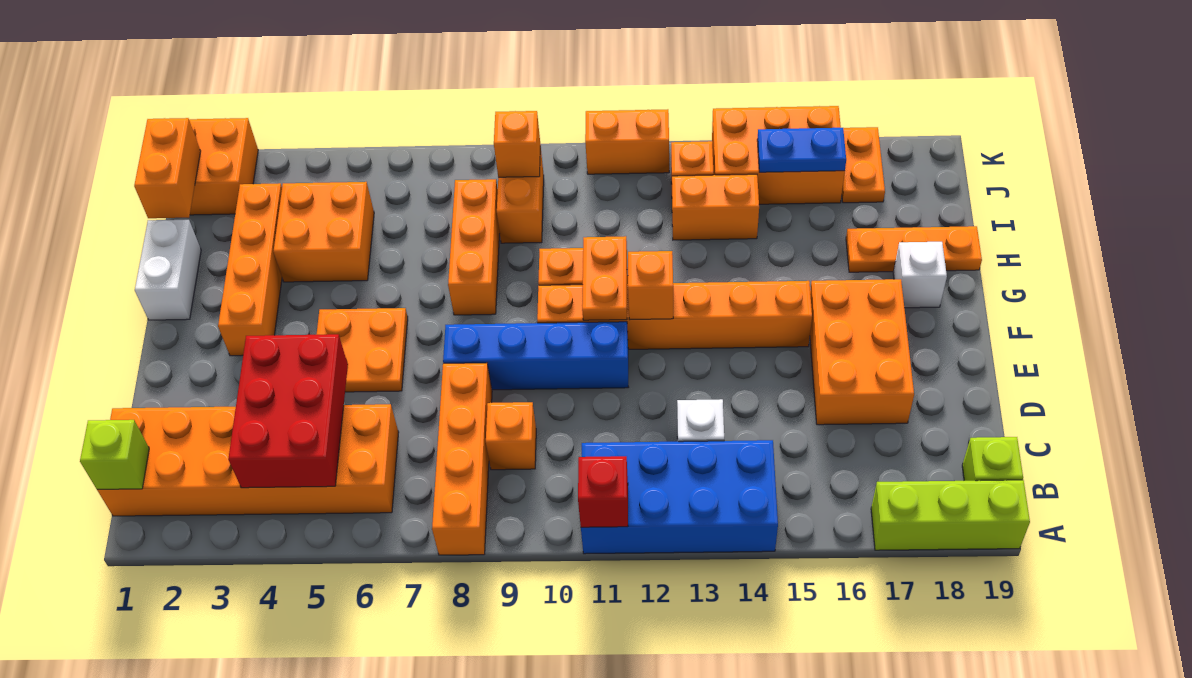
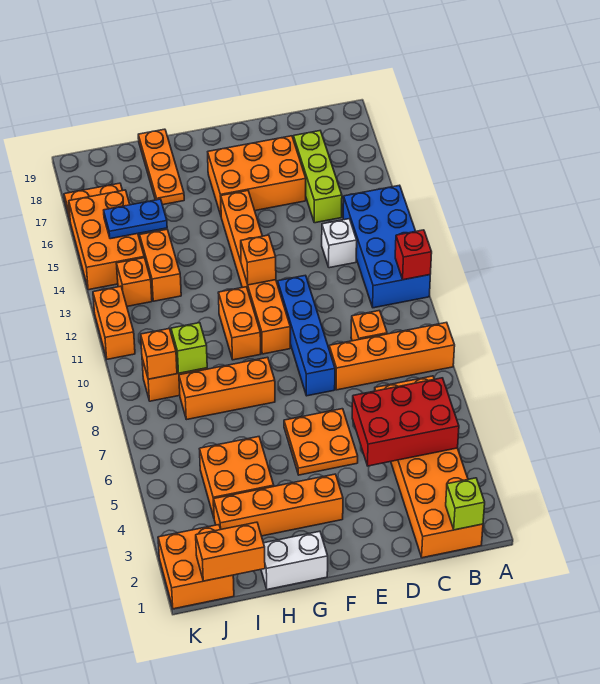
lime 1x3 brick [871,480,1030,550] -> lime 1x3 brick moved to [293,131,342,223]
lime 1x1 brick [962,437,1023,481] -> lime 1x1 brick moved to [171,323,207,373]
orange 1x2 plate [582,236,627,320] -> none
white 1x1 brick [893,242,947,308] -> none
blue 1x2 plate [757,128,846,172] -> blue 1x2 plate turned to [104,199,167,239]

